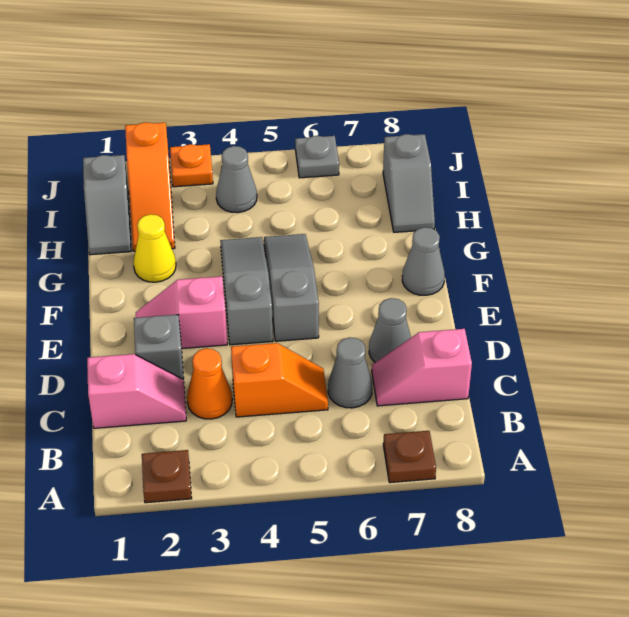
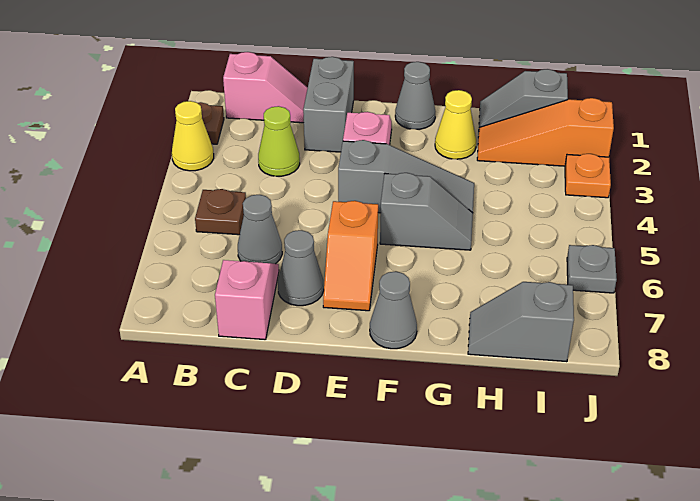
none -> yellow 1x1 cone [172,101,214,171]
brown 1x1 plate [383,431,436,483] -> brown 1x1 plate moved to [195,189,246,235]
pink 1x2 slope [87,354,186,428] -> pink 1x2 slope turned to [223,52,308,123]
orange 1x1 cone [187,348,232,419] -> lime 1x1 cone [258,106,300,176]
orange 1x2 slope [231,343,328,417] -> orange 1x2 slope moved to [323,201,378,311]
grey 1x1 brick [134,315,184,379] -> grey 1x2 brick [303,57,354,152]
grey 1x3 slope [264,234,319,341] -> grey 1x2 slope [380,173,473,250]
grey 1x1 cone [216,146,257,213] -> grey 1x1 cone moved to [395,62,436,129]

